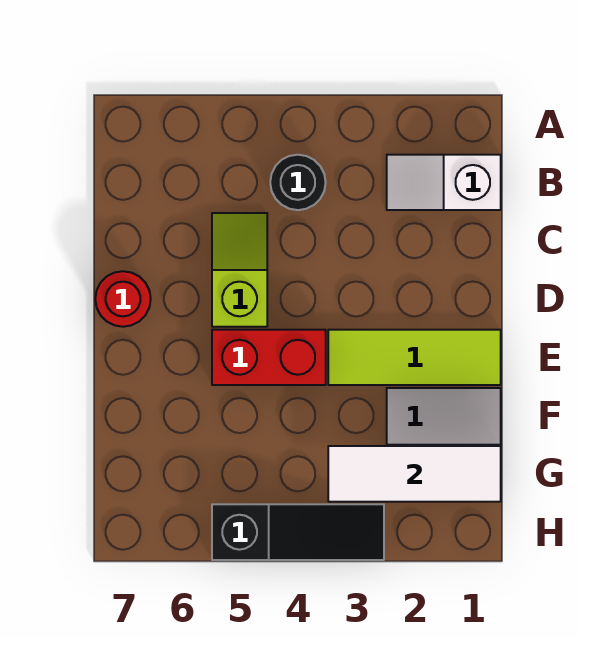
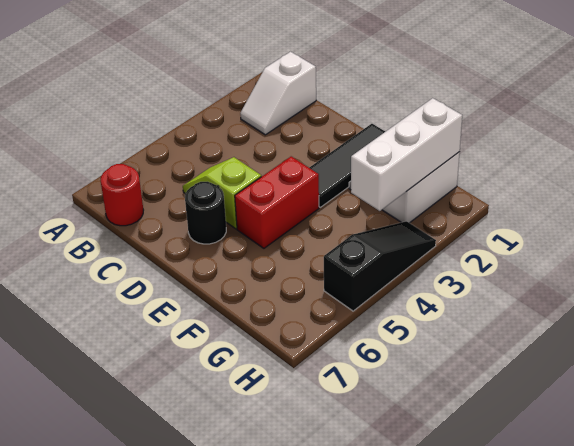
black 1x1 round brick [270,155,326,210] -> black 1x1 round brick moved to [185,182,226,244]
red 1x1 round brick [95,271,151,327] -> red 1x1 round brick moved to [100,164,143,226]
lime 1x3 tile [328,330,501,385] -> black 1x3 tile [309,124,385,207]
white 1x3 tile [328,446,501,502] -> white 1x3 brick [351,98,462,211]

